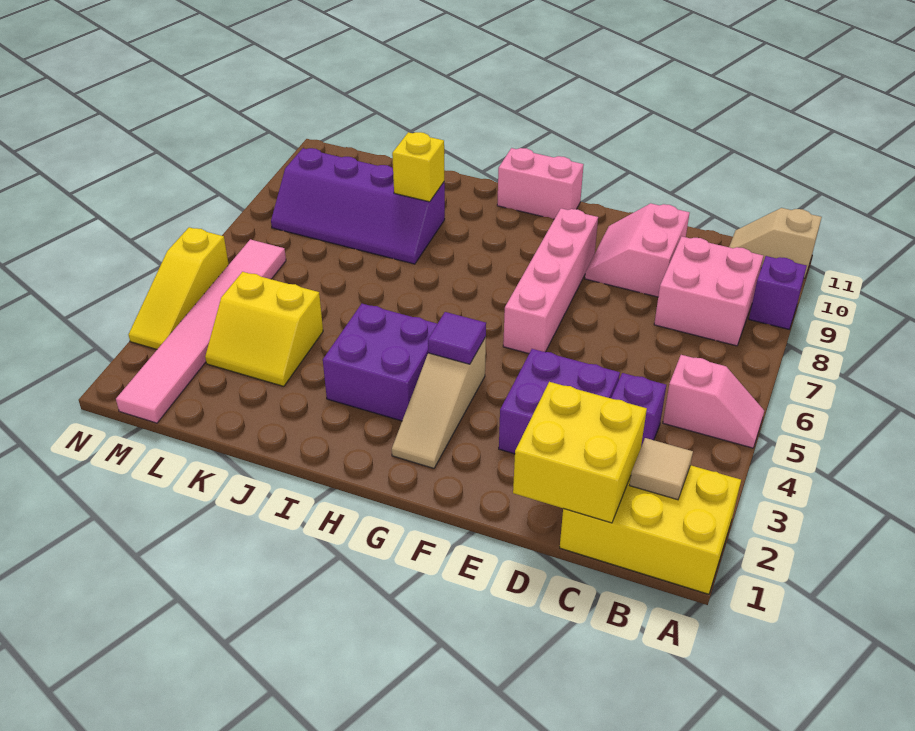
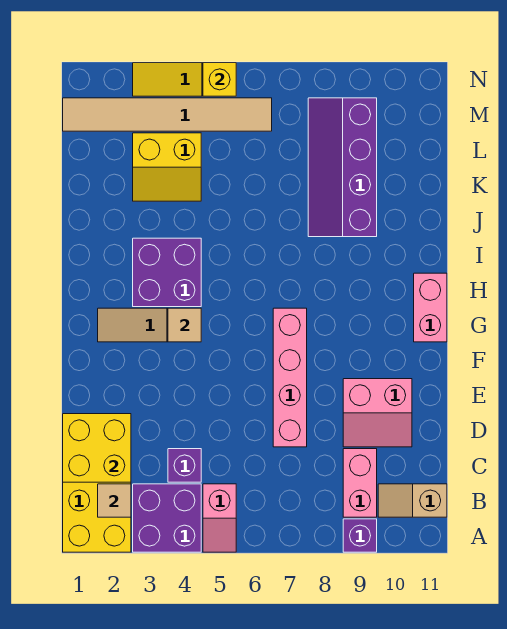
tan 1x2 slope [729,208,822,278] -> tan 1x2 slope turned to [378,484,447,517]
pink 2x2 brick [654,237,763,346] -> pink 1x2 brick [343,449,377,517]
purple 2x2 brick [499,349,620,454] -> purple 2x2 brick moved to [133,484,201,552]
pink 2x2 slope [585,204,690,297] -> pink 2x2 slope turned to [343,379,412,447]
pink 1x4 brick [503,208,598,354] -> pink 1x4 brick turned to [273,308,307,447]
purple 1x1 tile [428,312,486,364] -> tan 1x1 tile [168,308,201,342]
yellow 1x1 brick [392,132,444,202] -> yellow 1x1 brick moved to [203,63,236,96]
yellow 2x2 slope [205,272,323,386] -> yellow 2x2 slope turned to [133,133,201,201]
pink 1x6 tile [116,239,286,423] -> tan 1x6 tile [63,98,272,131]

